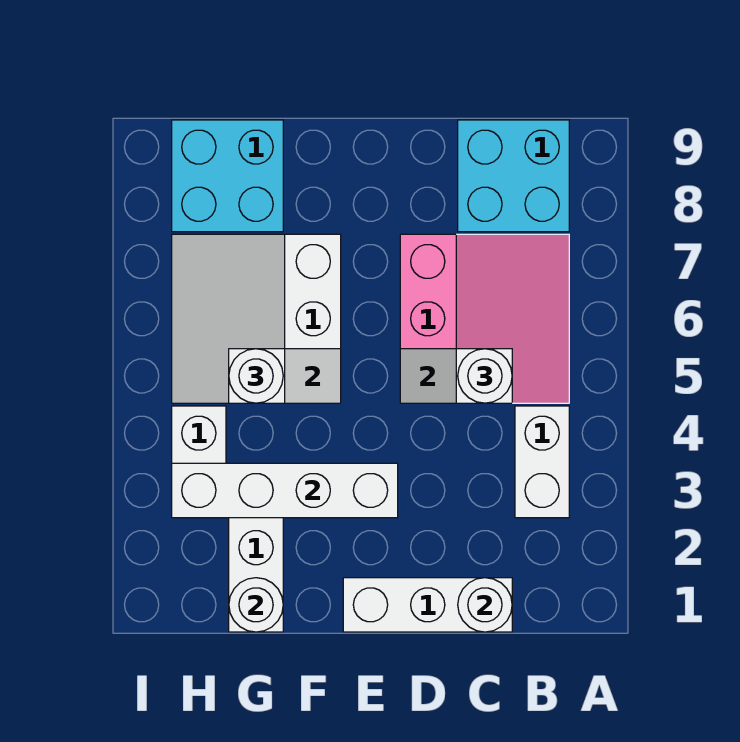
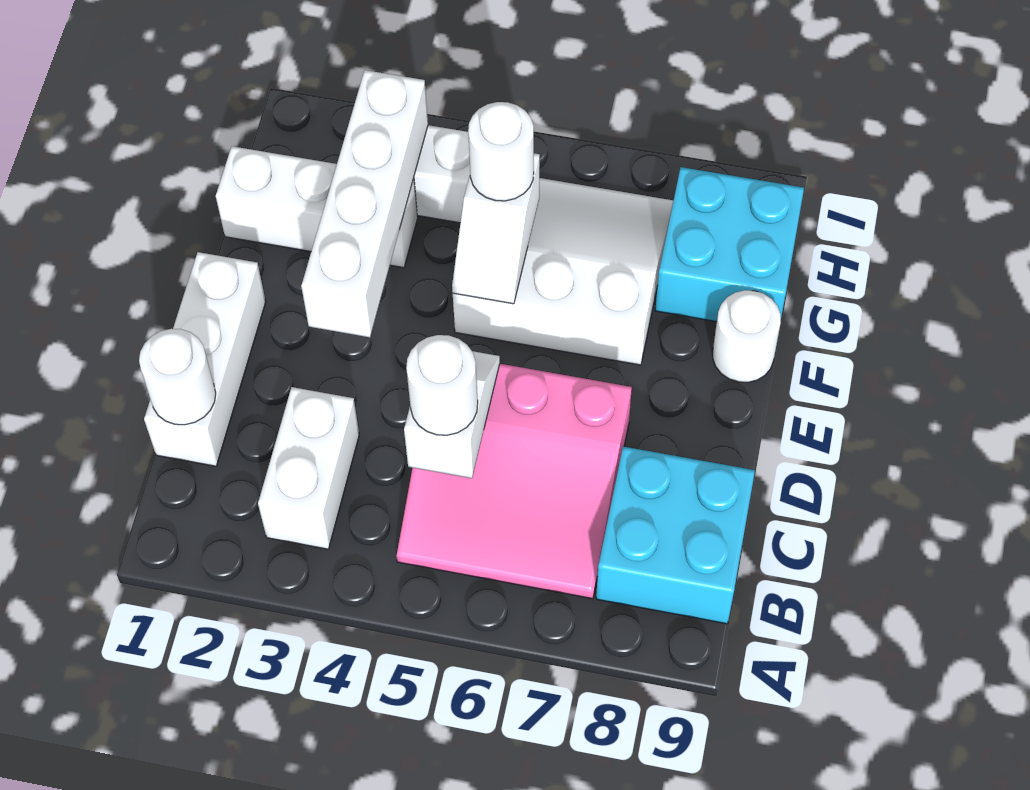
white 1x2 brick [515,406,569,518] -> white 1x2 brick turned to [258,387,359,549]
white 1x1 round brick [229,578,283,632] -> white 1x1 round brick moved to [713,290,781,382]

